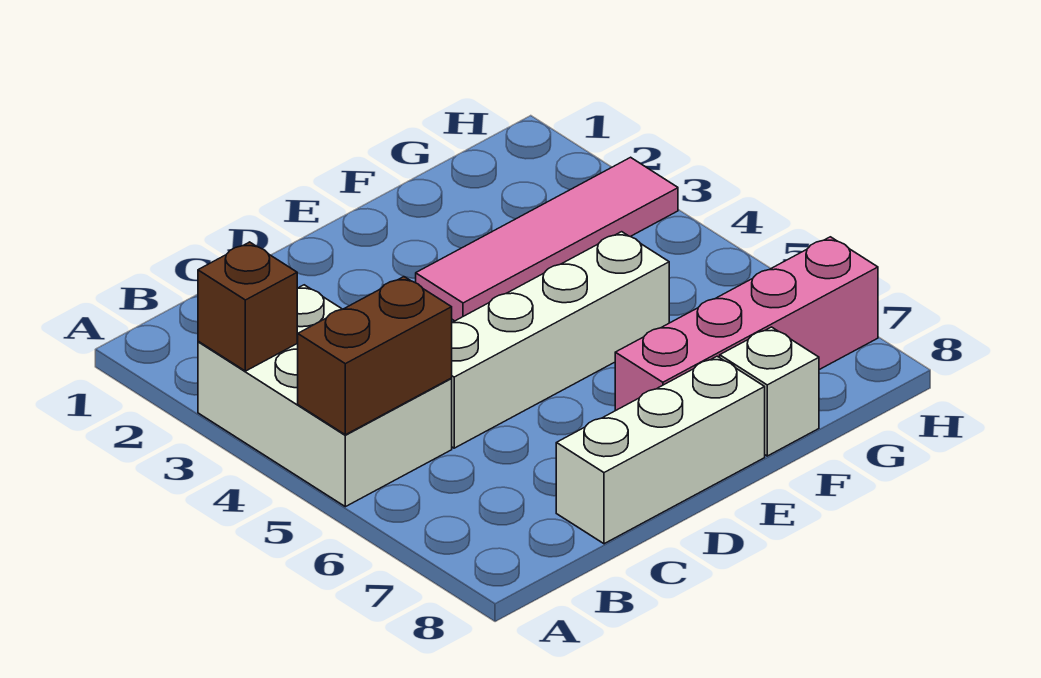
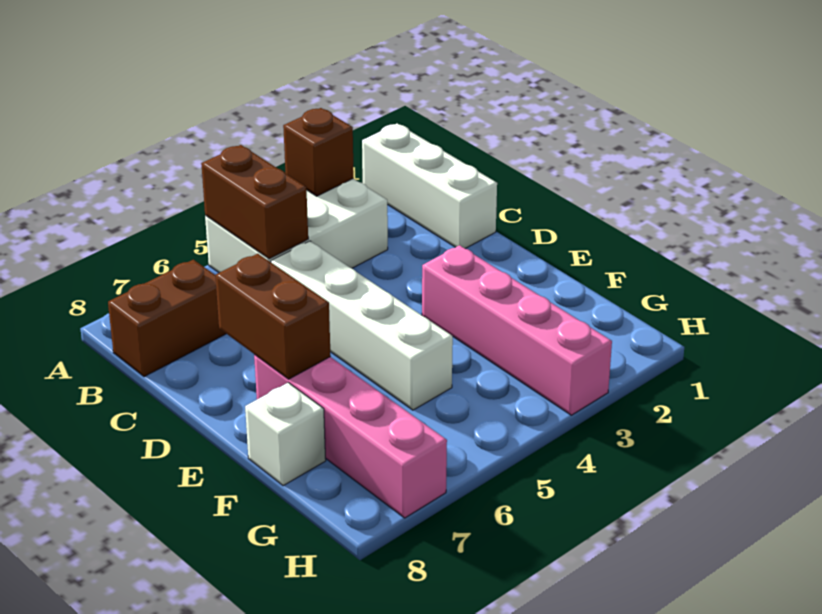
none -> brown 1x2 brick [108,260,226,377]
white 1x3 brick [556,356,765,544] -> white 1x3 brick moved to [362,124,497,249]
none -> brown 1x2 brick [215,254,331,379]
pink 1x4 tile [416,157,678,321] -> pink 1x4 brick [422,245,612,415]

